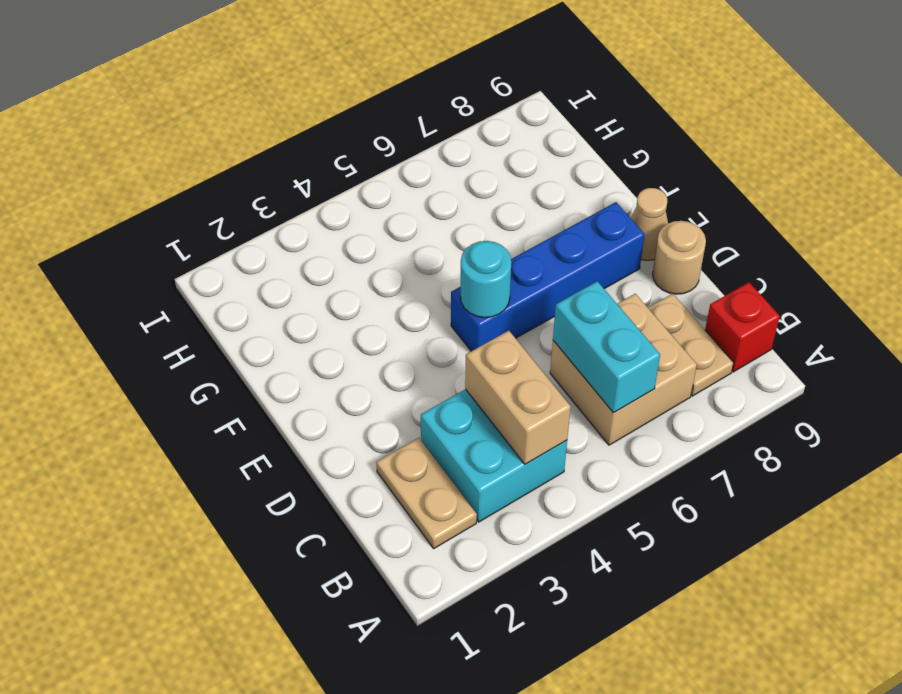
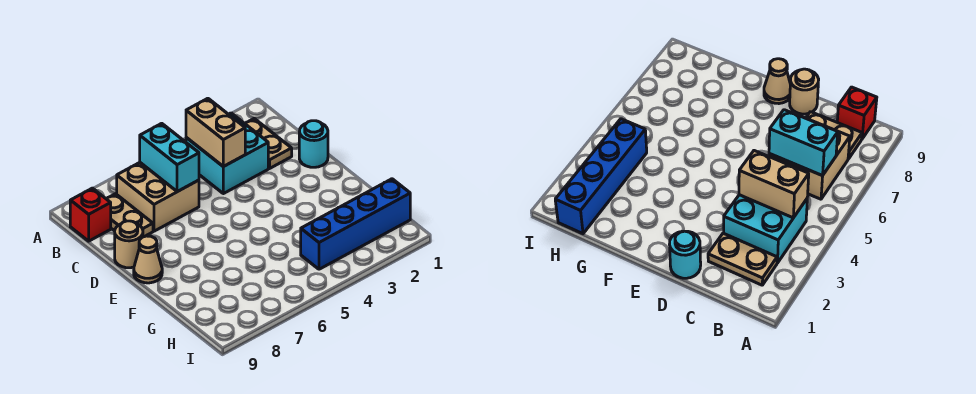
blue 1x4 brick [451,202,645,351] -> blue 1x4 brick moved to [301,179,410,269]
cyan 1x1 round brick [461,241,511,318] -> cyan 1x1 round brick moved to [299,121,328,167]

